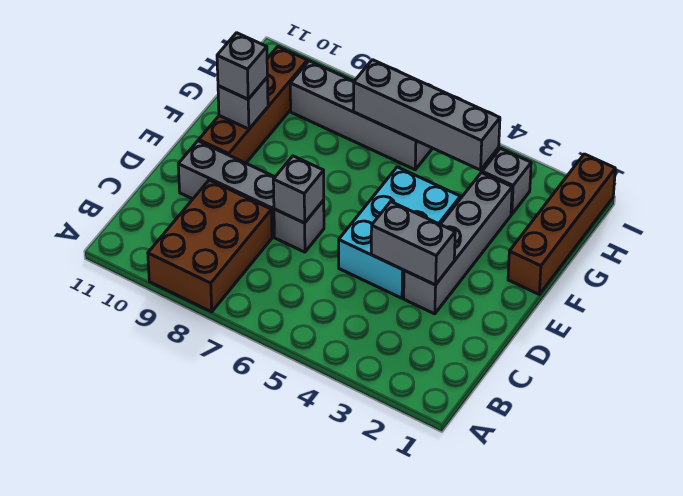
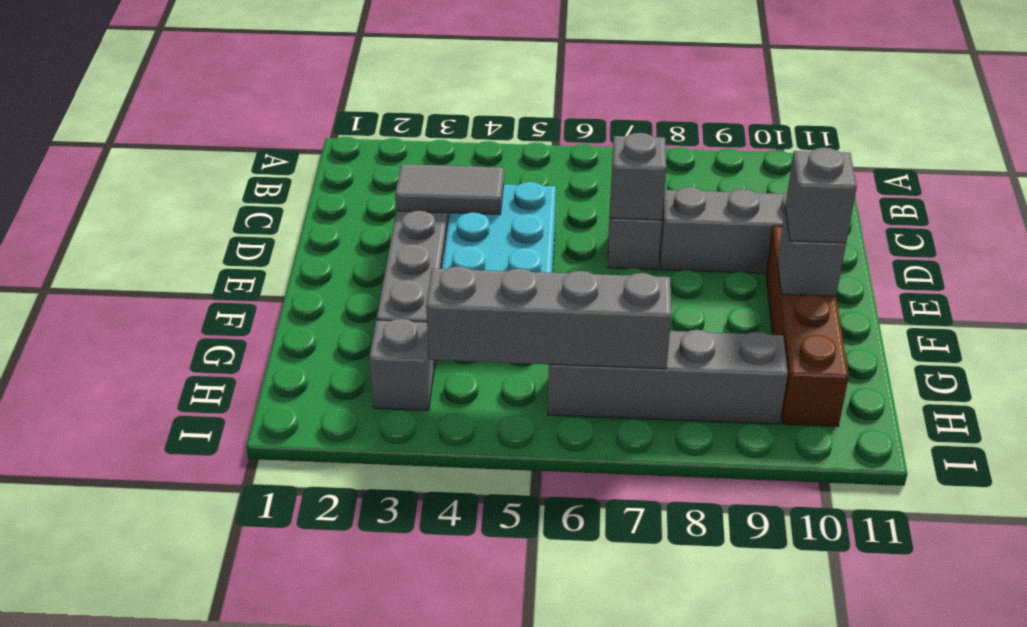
brown 2x3 brick [148,180,272,312] -> none
grey 1x2 brick [371,202,455,285] -> grey 1x2 tile [395,164,504,215]
brown 1x4 brick [508,154,615,294] -> none

